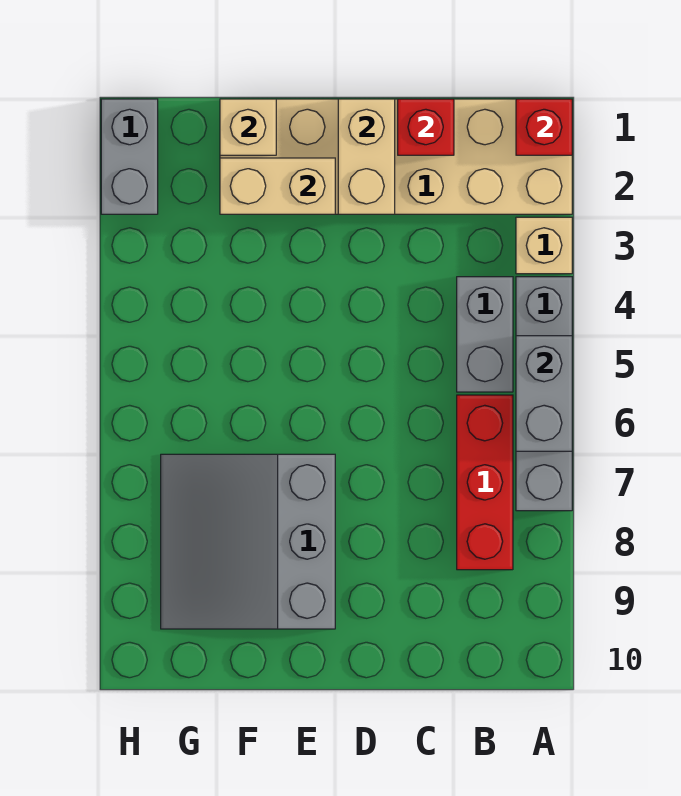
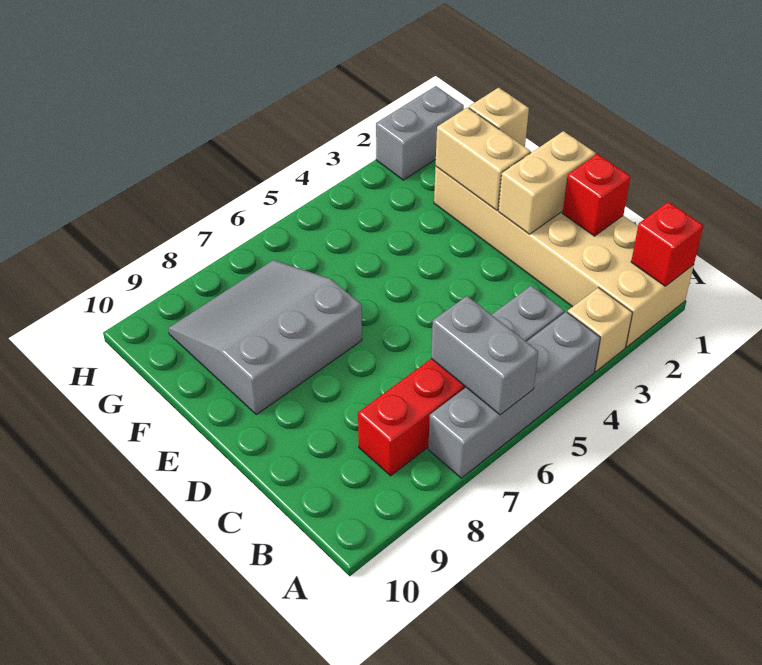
grey 1x2 brick [516,336,572,451] -> grey 1x2 brick turned to [431,296,538,415]

